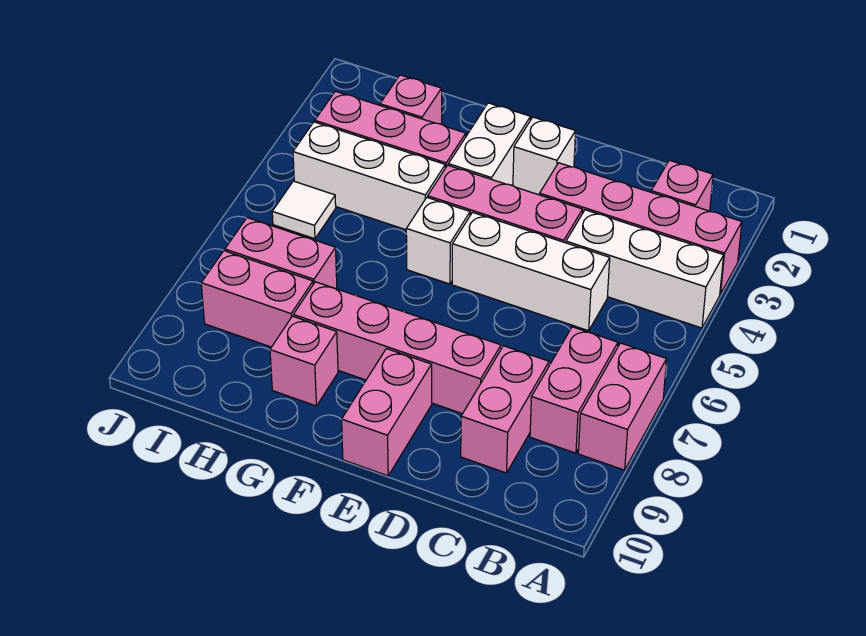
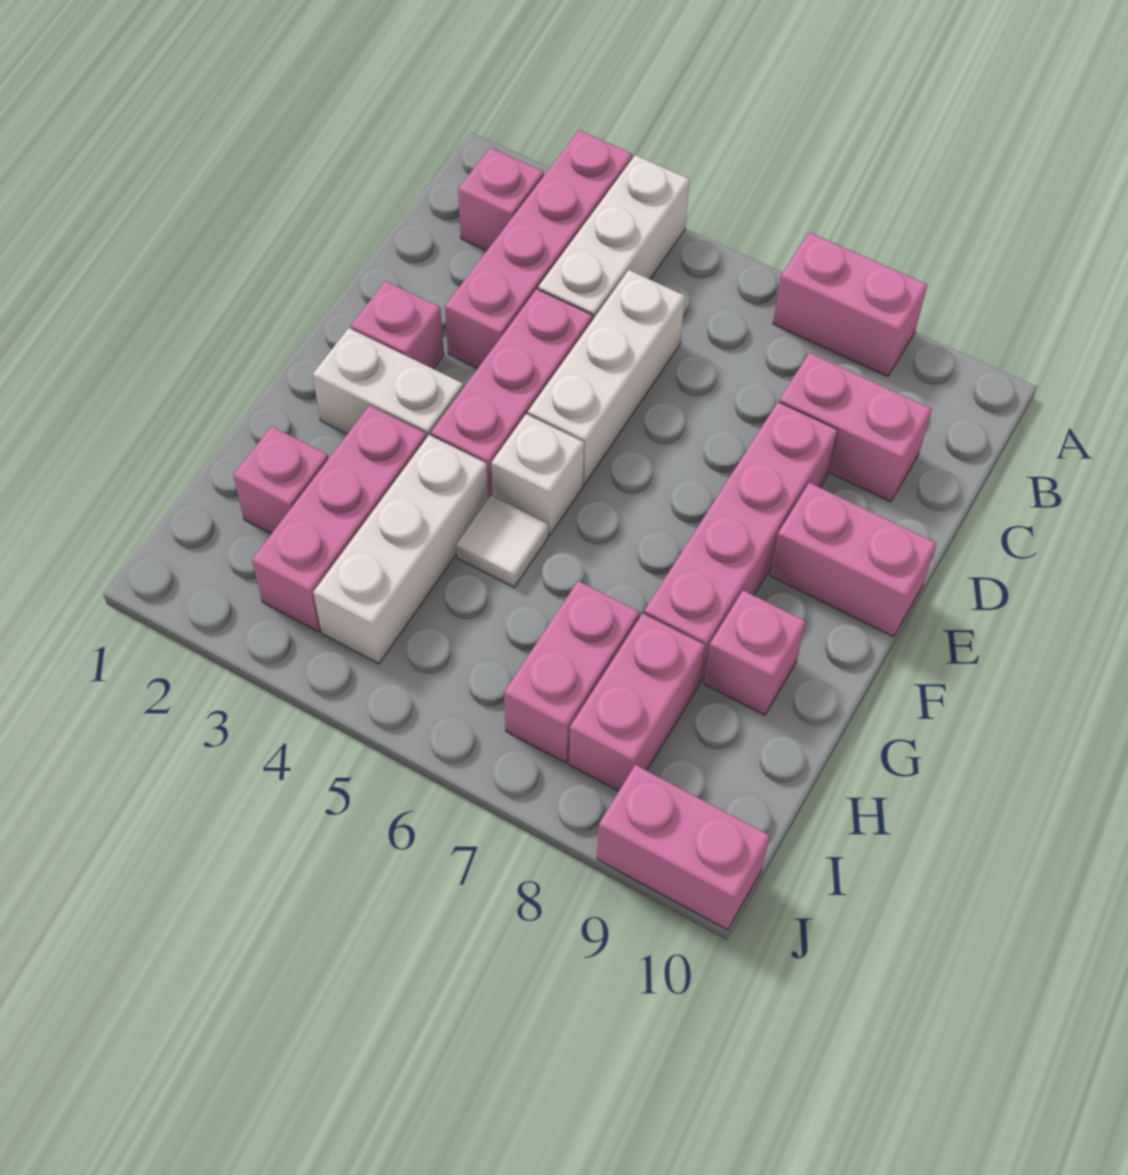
pink 1x2 brick [530,327,618,453] -> pink 1x2 brick moved to [597,765,770,930]
white 1x1 brick [513,117,576,195] -> pink 1x1 brick [351,281,444,369]
white 1x1 tile [272,181,336,239] -> white 1x1 tile moved to [456,496,548,587]

